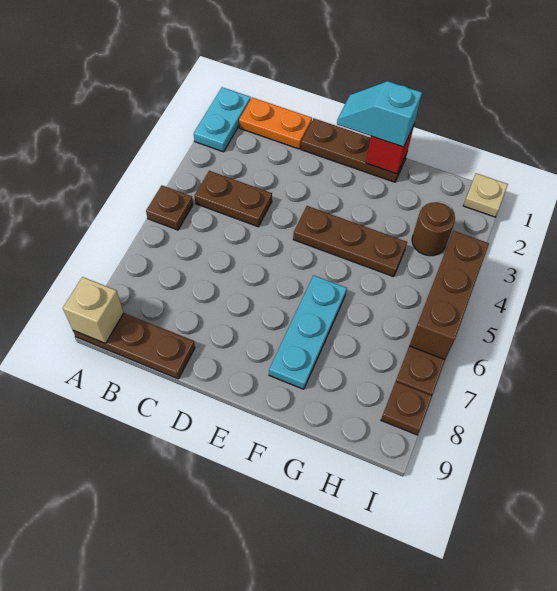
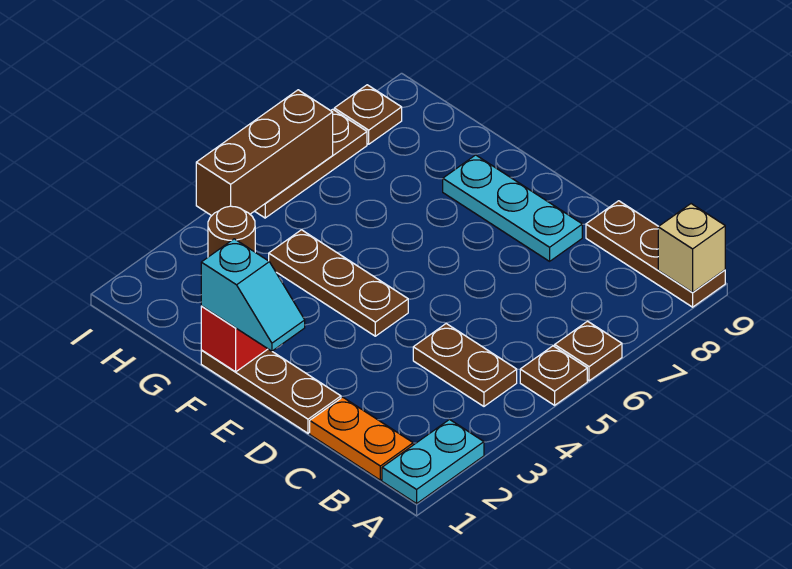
none -> brown 1x1 plate [555,321,622,381]
cyan 1x3 plate [269,275,347,389] -> cyan 1x3 plate turned to [443,155,582,261]
tan 1x1 plate [463,173,508,217] -> none

